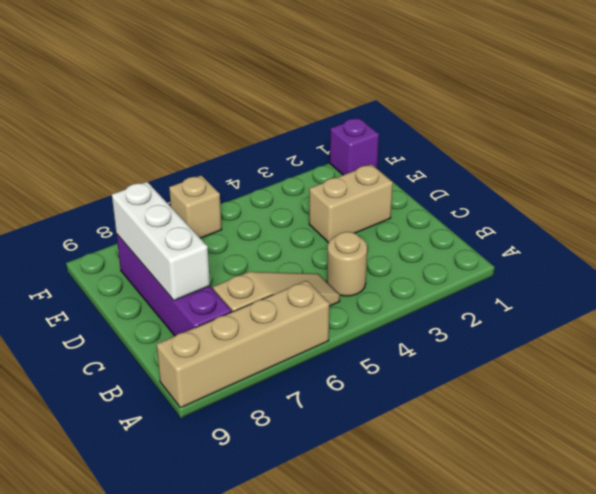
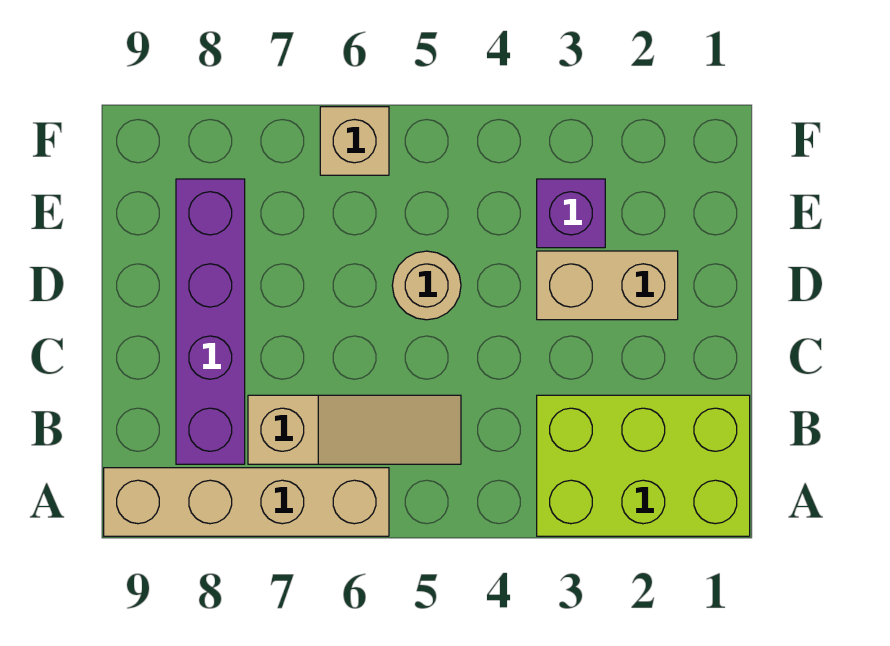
none -> lime 2x3 brick [537,395,750,536]
tan 1x1 round brick [327,232,367,296] -> tan 1x1 round brick moved to [392,251,461,320]
white 1x3 brick [112,182,210,300] -> none
purple 1x1 brick [330,118,379,175] -> purple 1x1 brick moved to [537,179,605,248]

